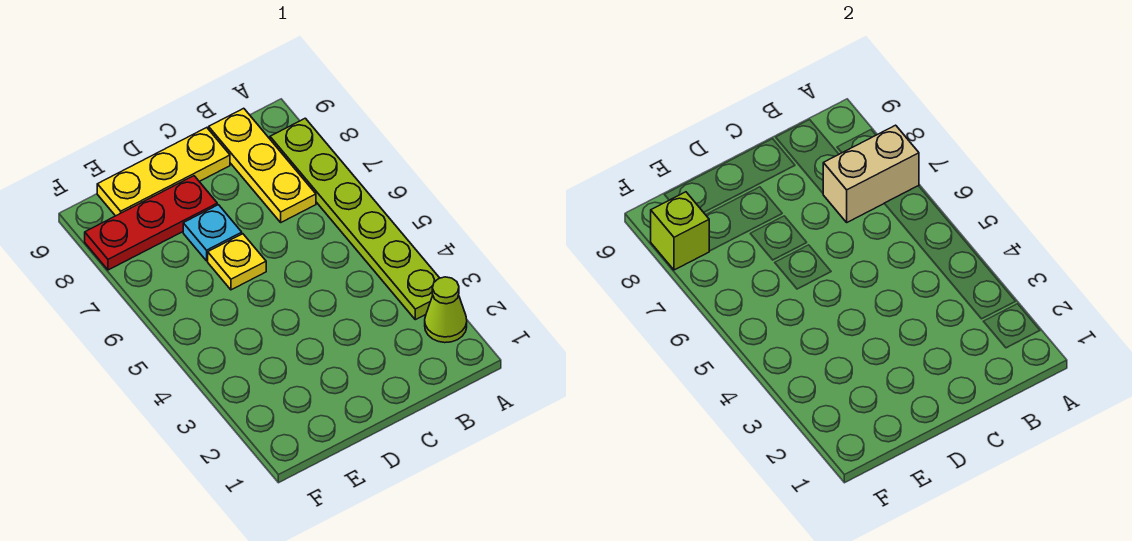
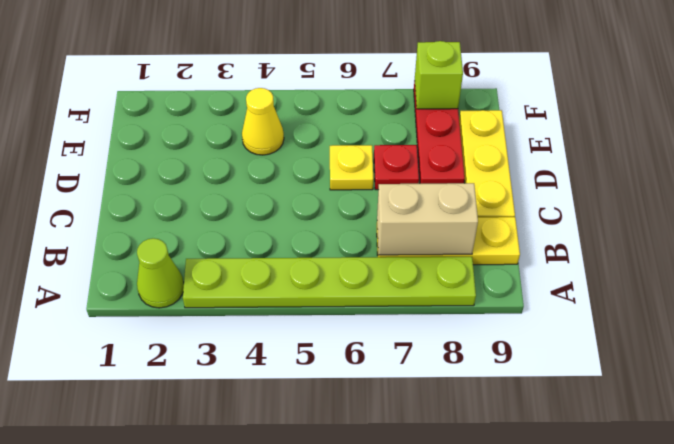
tan 1x2 brick [823,125,919,222] -> tan 1x2 brick turned to [377,183,478,255]
cyan 1x1 plate [183,205,242,261] -> red 1x1 plate [374,145,419,190]
none -> yellow 1x1 cone [242,88,284,155]

